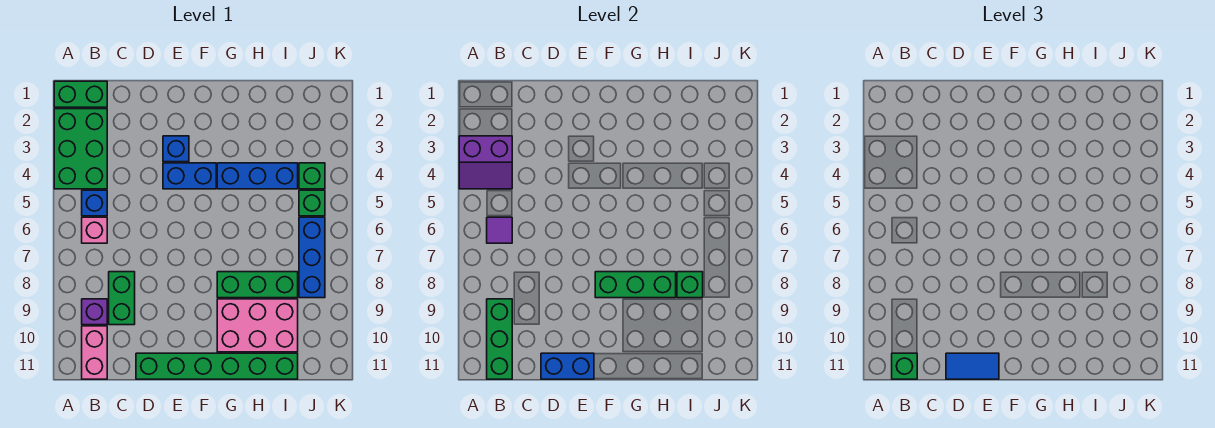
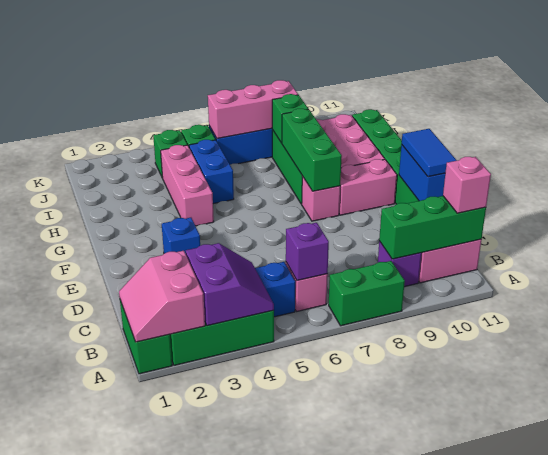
none -> pink 2x2 slope [119,251,205,342]
purple 1x1 tile [487,217,512,243] -> purple 1x1 brick [286,223,329,281]
green 1x1 brick [892,353,917,379] -> pink 1x1 brick [443,157,491,213]
green 1x2 brick [109,272,135,325] -> green 1x2 brick moved to [329,261,405,326]
blue 1x2 brick [163,163,216,189] -> blue 1x2 brick moved to [189,140,234,204]
none -> pink 1x1 brick [302,176,340,221]
none -> pink 1x2 brick [339,159,397,215]
blue 1x3 brick [217,163,298,189] -> pink 1x3 brick [161,145,214,226]
none -> pink 1x3 brick [208,80,298,139]

